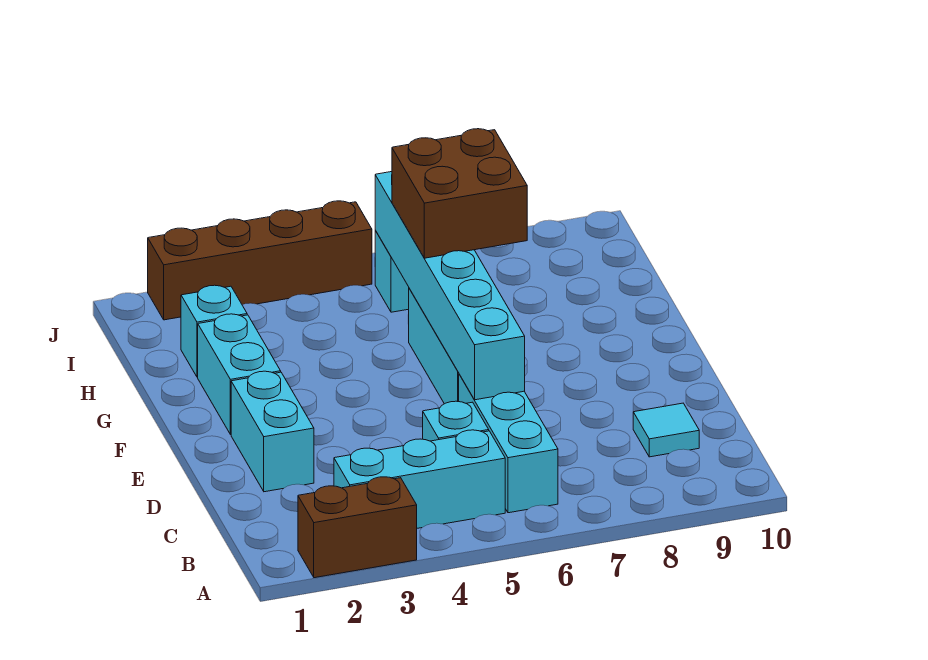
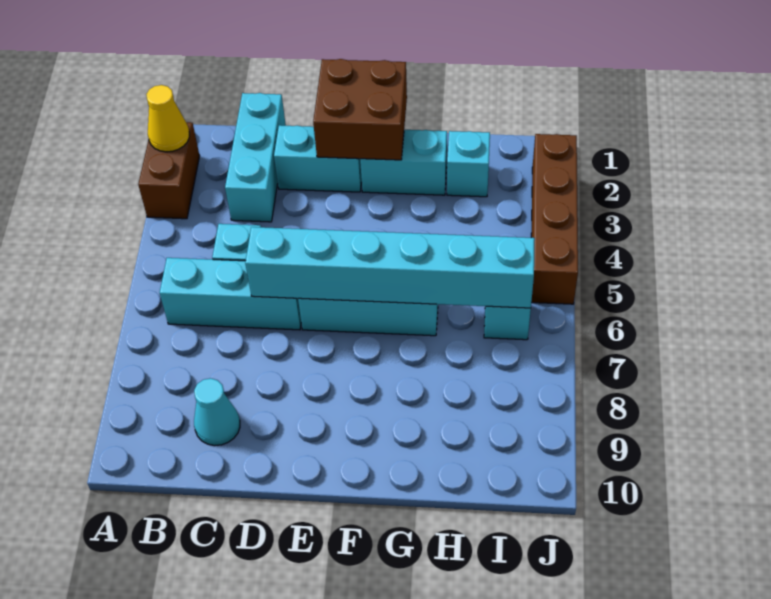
none -> yellow 1x1 cone [146,85,189,152]
cyan 1x3 brick [334,430,505,528] -> cyan 1x3 brick moved to [225,93,286,222]
cyan 1x1 tile [633,403,699,457] -> cyan 1x1 cone [194,378,240,446]
brown 2x2 brick [392,129,527,258] -> brown 2x2 brick moved to [313,59,407,160]

